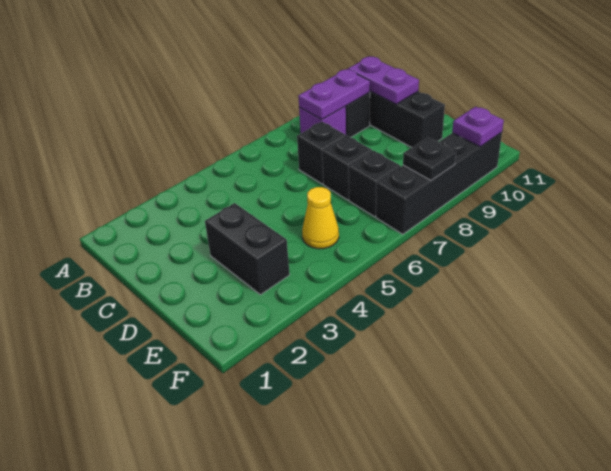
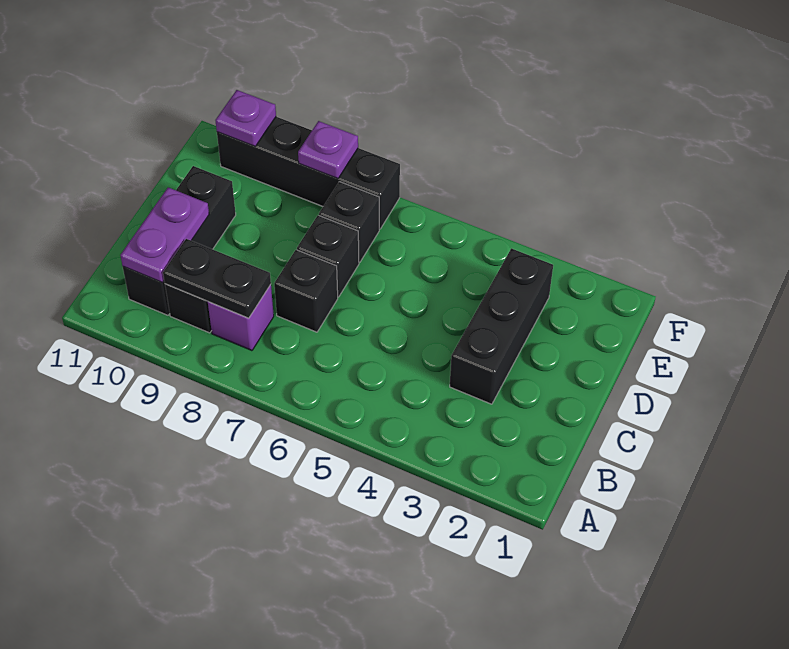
purple 1x2 plate [298,69,370,120] -> black 1x2 plate [163,239,271,318]
black 1x2 brick [205,203,290,295] -> black 1x3 brick [450,248,553,404]
yellow 1x1 cone [302,187,339,249] -> none
black 1x1 plate [403,137,456,180] -> purple 1x1 plate [298,121,358,179]

